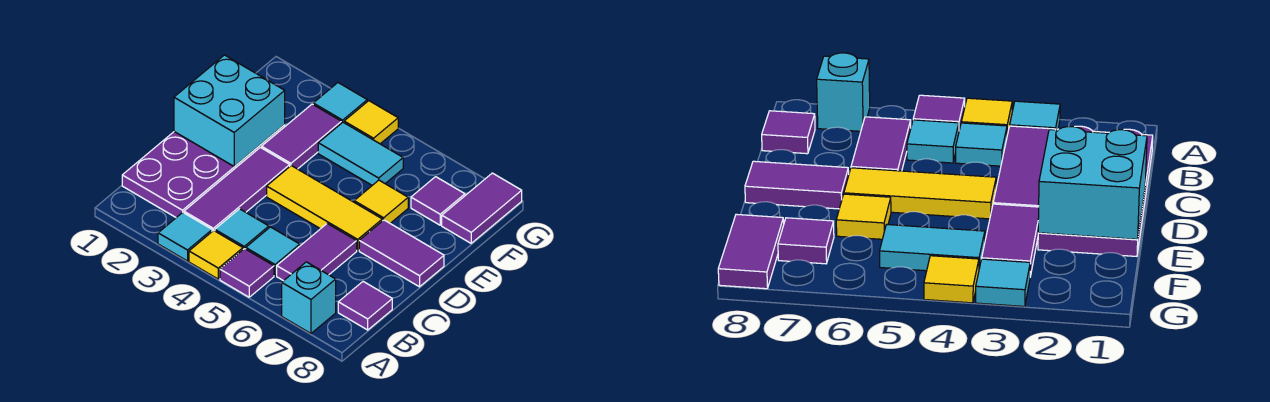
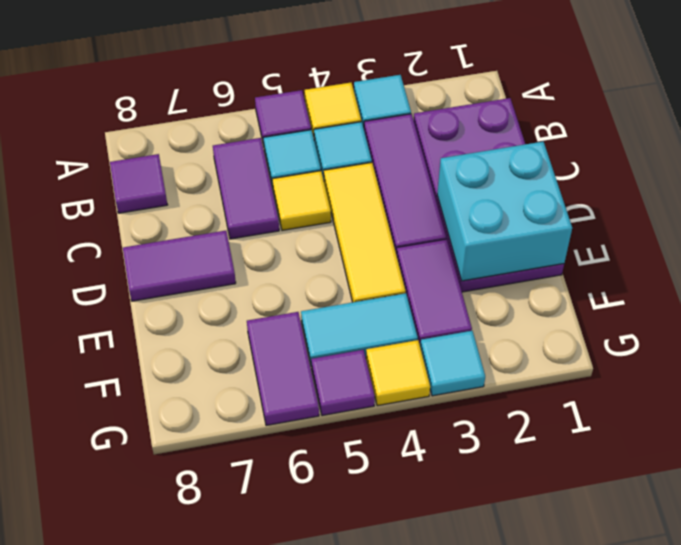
cyan 1x1 brick [282,262,336,333] -> none
yellow 1x3 tile [267,166,382,250] -> yellow 1x3 tile turned to [324,163,406,302]
yellow 1x1 tile [354,180,408,223] -> yellow 1x1 tile moved to [272,171,331,230]
purple 1x1 tile [411,177,465,225] -> purple 1x1 tile moved to [311,350,375,416]
purple 1x2 tile [442,173,522,243] -> purple 1x2 tile moved to [247,312,319,426]

